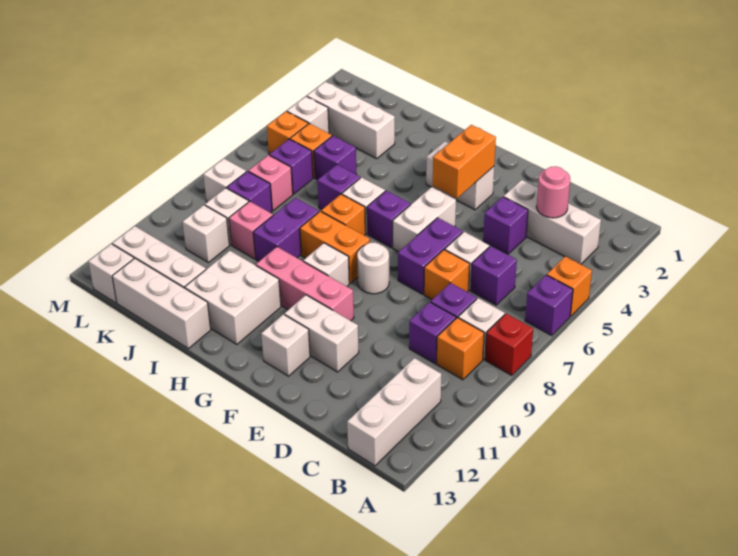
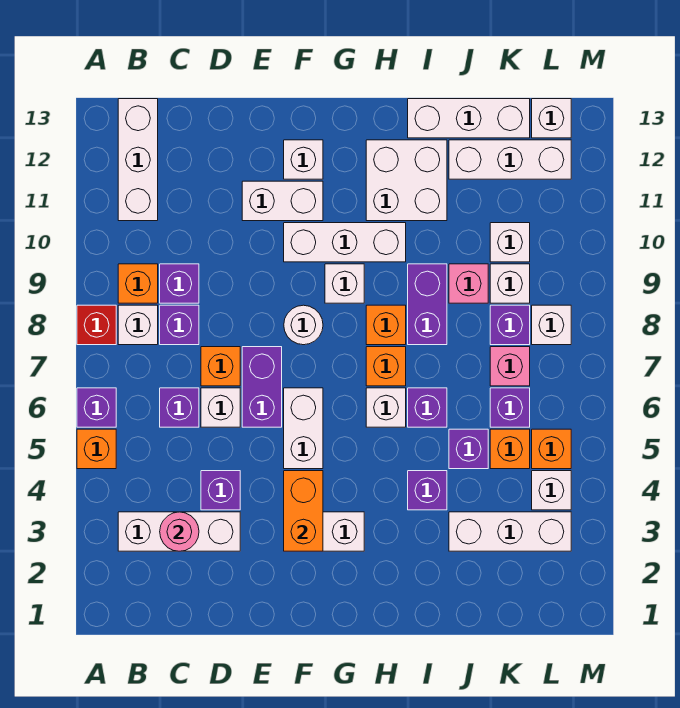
pink 1x3 brick [256,247,354,321] -> white 1x3 brick [284,223,406,262]
purple 1x1 brick [367,191,411,248] -> purple 1x1 brick moved to [408,471,447,510]
orange 1x2 brick [300,211,370,283] -> orange 1x1 brick [366,305,406,345]

